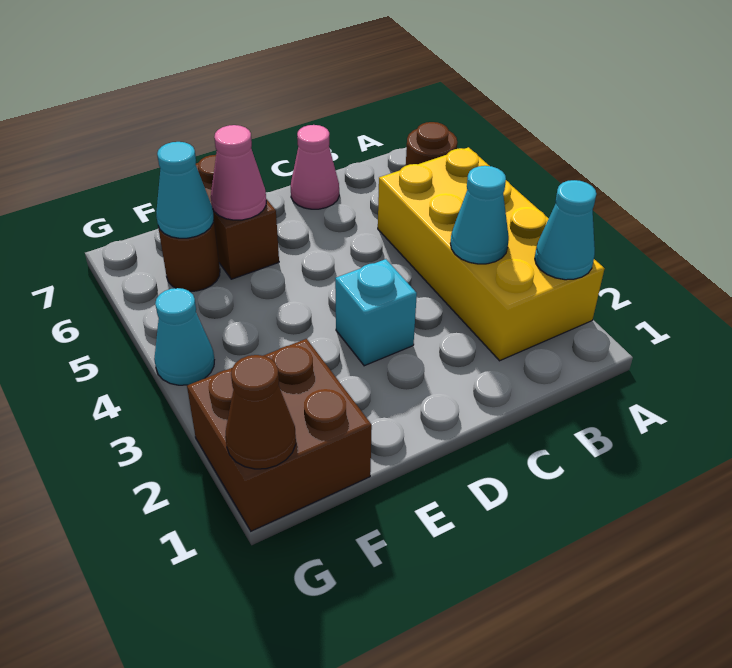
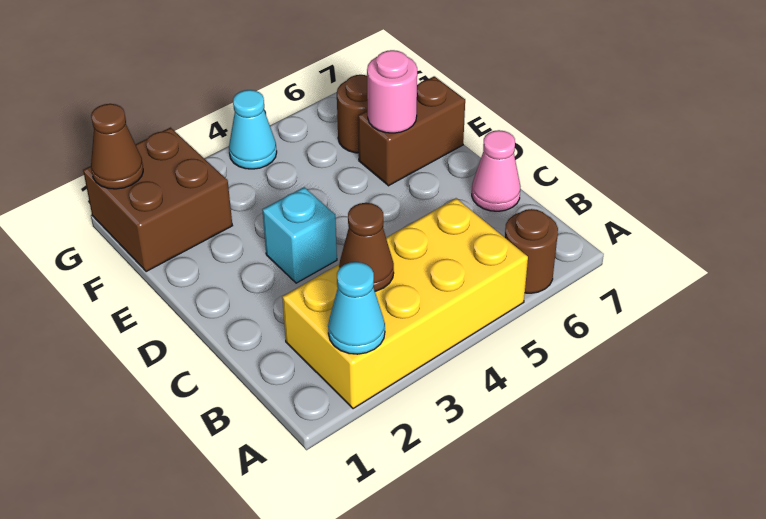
cyan 1x1 cone [450,166,509,264] -> brown 1x1 cone [339,203,394,291]
pink 1x1 cone [211,125,266,220] -> pink 1x1 round brick [367,50,417,133]
cyan 1x1 cone [156,142,214,238] -> none

